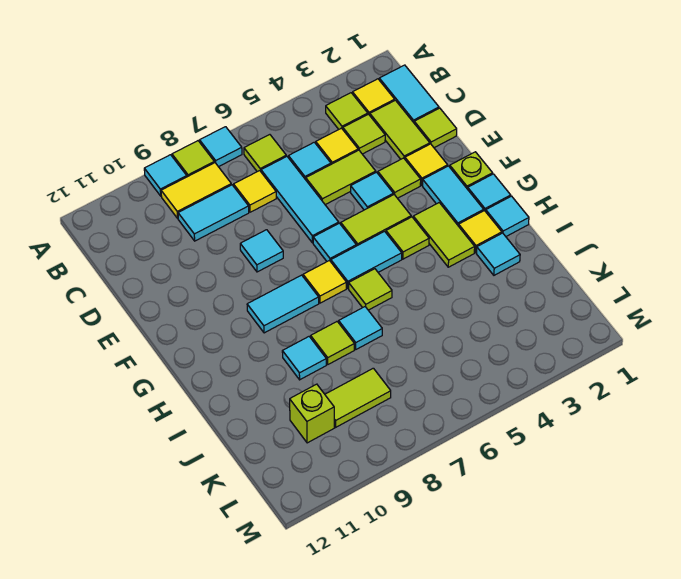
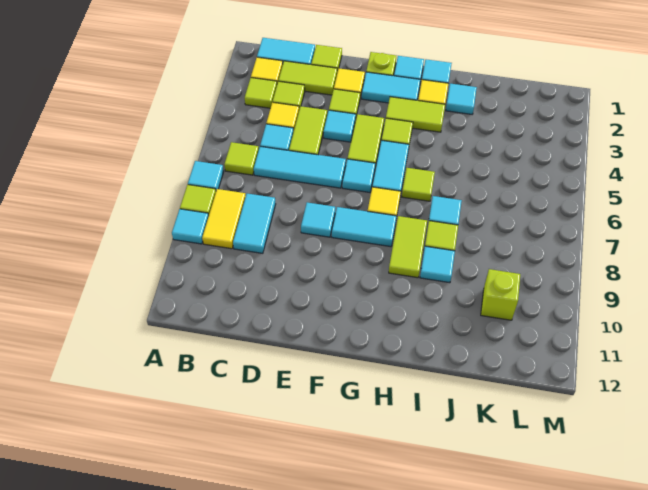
yellow 1x1 tile [234,171,276,212] -> none
cyan 1x2 tile [247,275,319,333] -> cyan 1x2 tile turned to [332,207,396,247]
lime 1x2 tile [325,368,391,427] -> lime 1x2 tile moved to [389,216,427,278]

